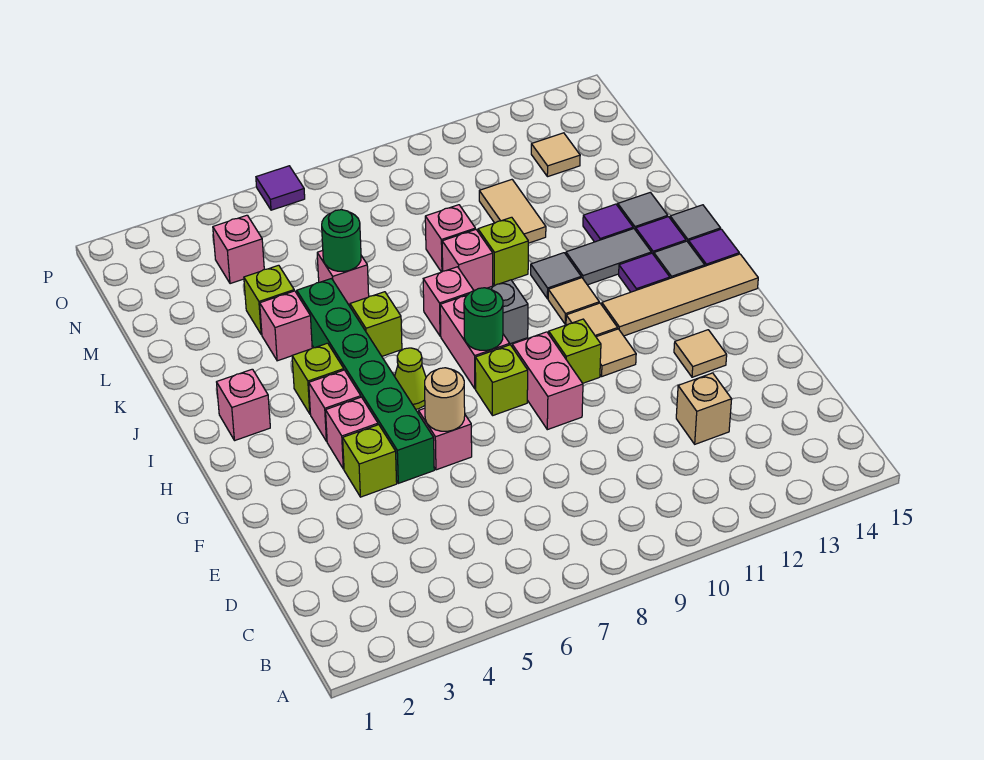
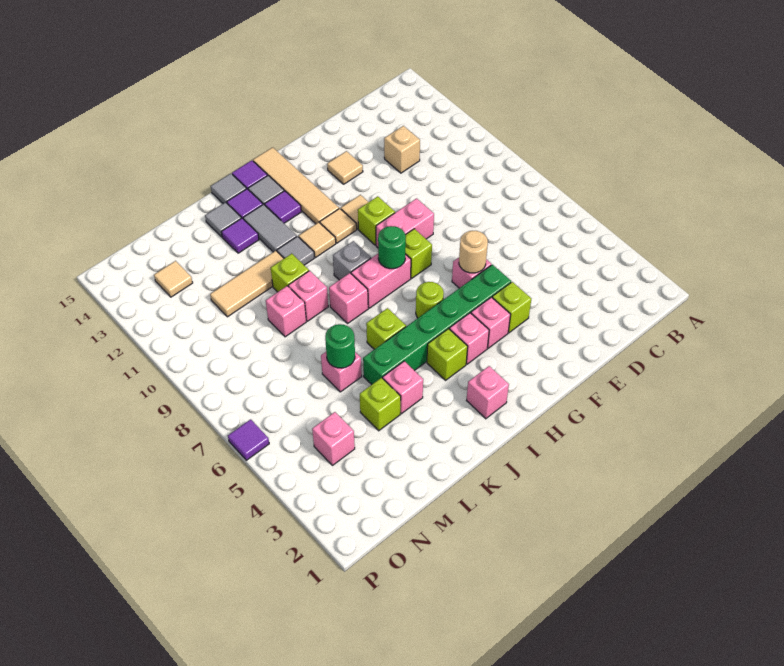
lime 1x1 cone [395,348,426,409] -> lime 1x1 round brick [416,282,444,318]
tan 1x2 tile [479,180,546,243] -> tan 1x3 tile [210,251,284,317]

